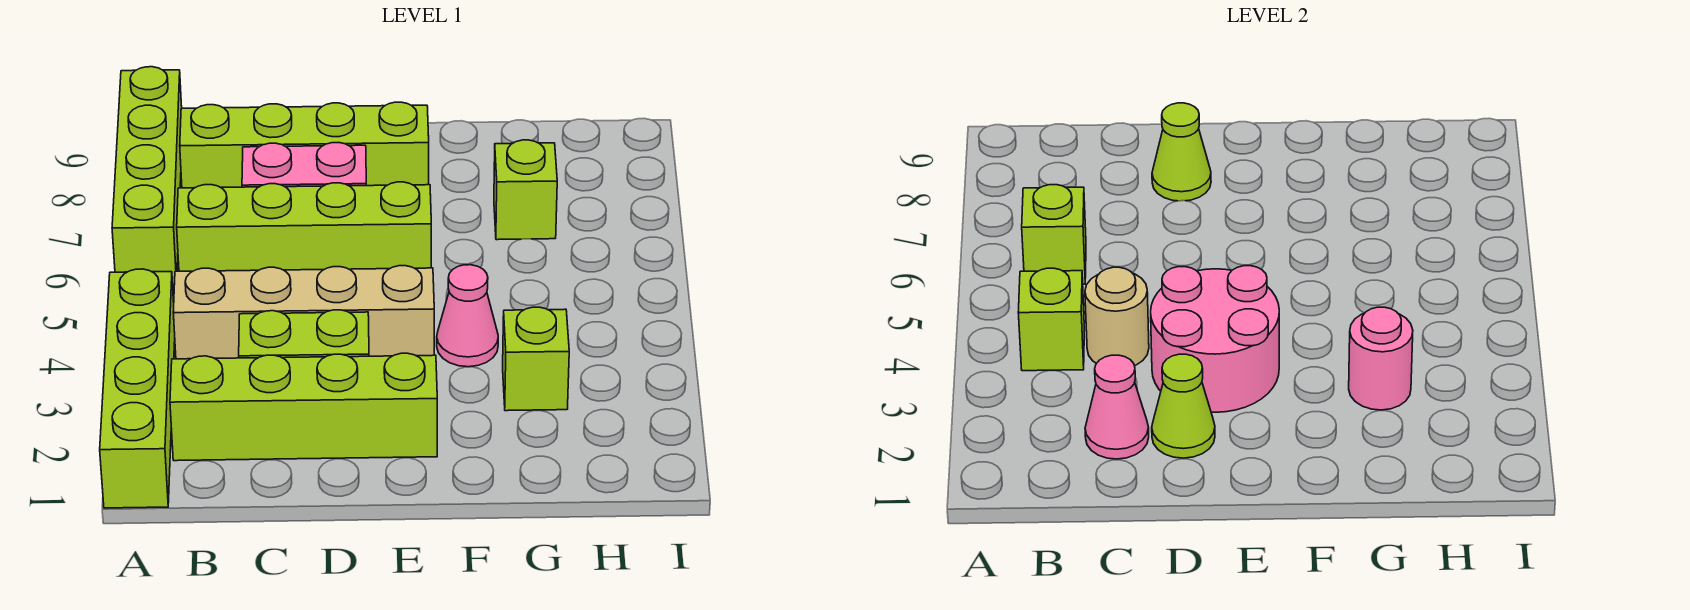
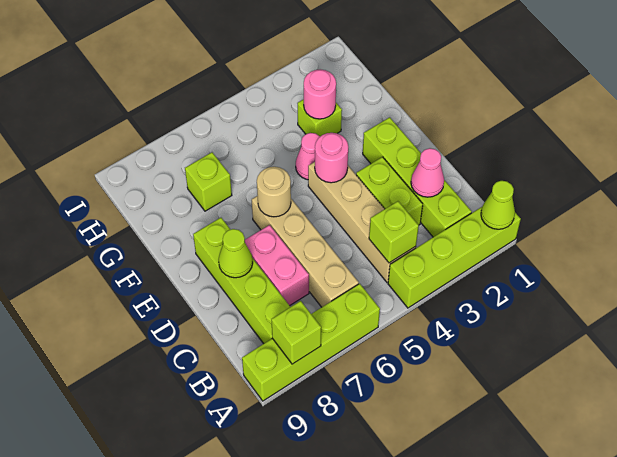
lime 1x4 brick [177,182,431,271] -> tan 1x4 brick [252,196,359,307]
lime 1x1 brick [1022,185,1086,284] -> lime 1x1 brick moved to [271,301,321,364]
tan 1x1 round brick [1085,267,1149,366] -> tan 1x1 round brick moved to [257,167,291,217]
lime 1x1 cone [1152,354,1215,458] -> lime 1x1 cone moved to [481,181,515,229]
pink 2x2 round brick [1151,266,1279,412] -> pink 1x1 round brick [315,133,348,183]

